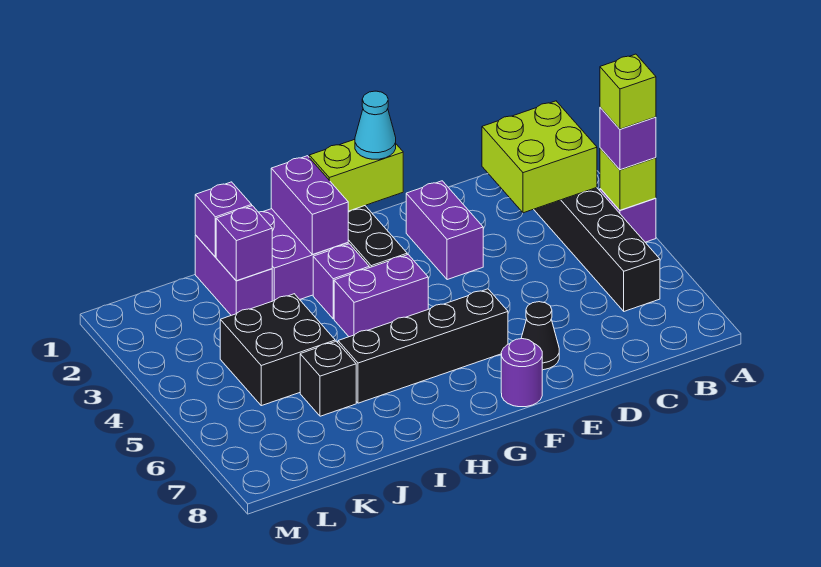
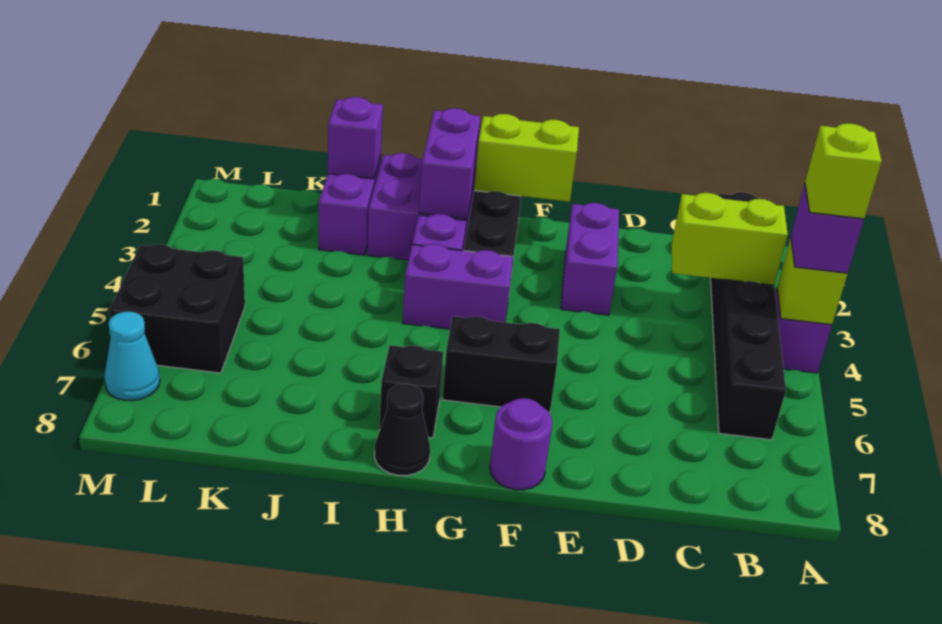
lime 2x2 brick [482,101,597,213] -> lime 1x2 brick [672,193,788,285]
black 1x1 cone [521,302,559,370] -> black 1x1 cone moved to [375,384,430,476]
cyan 1x1 cone [355,91,396,159] -> cyan 1x1 cone moved to [104,311,160,401]
black 1x4 brick [338,289,508,403] -> black 1x2 brick [442,316,560,413]
purple 1x1 brick [216,206,272,281] -> none
black 2x2 brick [220,294,335,406] -> black 2x2 brick moved to [109,244,245,373]
black 1x1 brick [300,341,356,416] -> black 1x1 brick moved to [379,345,443,438]

